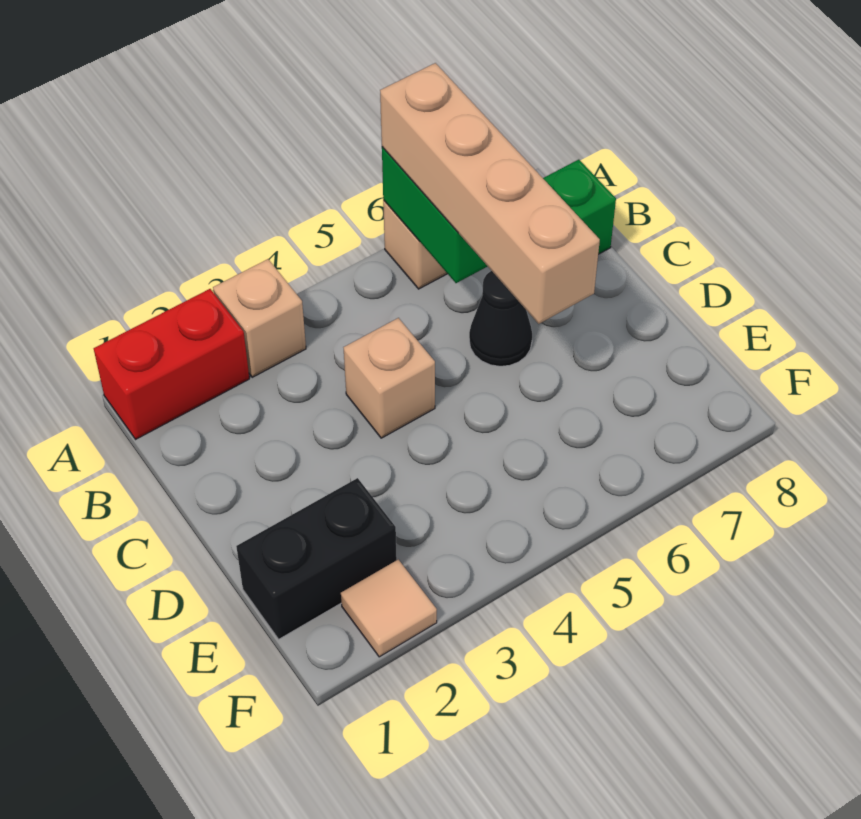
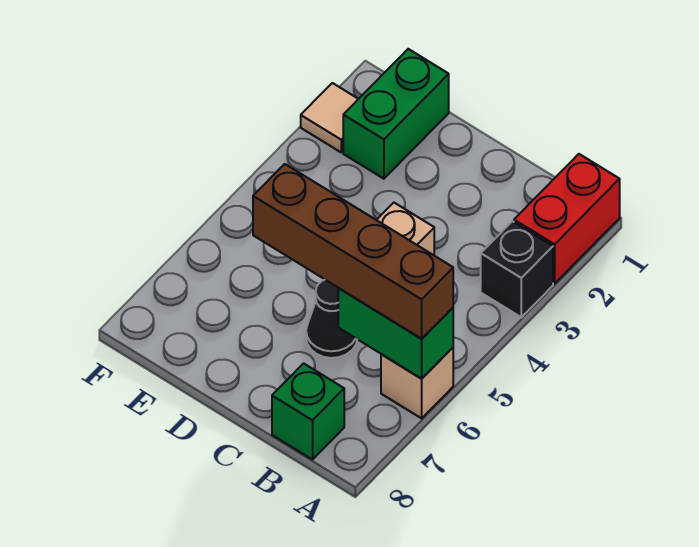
tan 1x1 brick [213,259,306,377] -> black 1x1 brick [481,221,553,317]
tan 1x4 brick [380,63,600,324] -> brown 1x4 brick [253,164,453,339]
black 1x2 brick [236,478,397,639] -> green 1x2 brick [343,49,449,179]

